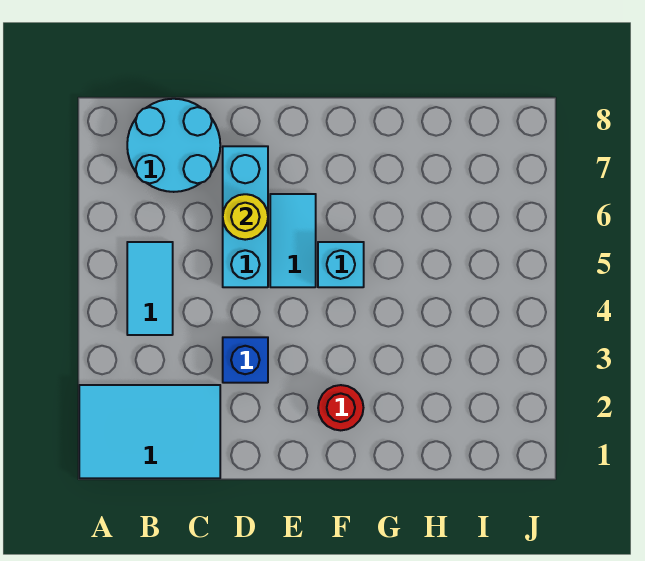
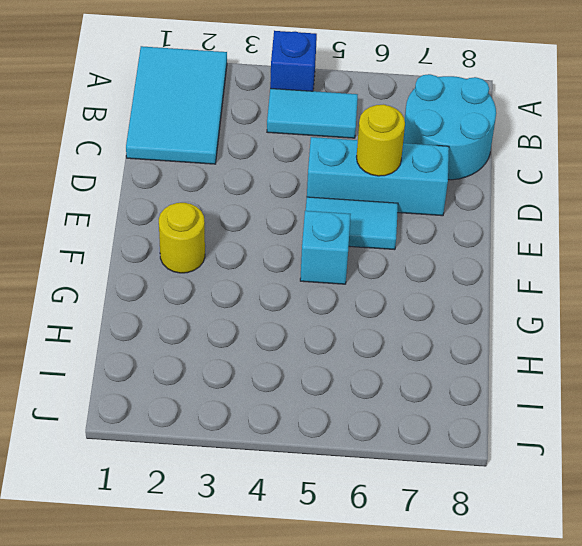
blue 1x1 brick [223,337,268,383] -> blue 1x1 brick moved to [270,31,317,91]
red 1x1 round brick [318,385,363,430] -> yellow 1x1 round brick [159,203,205,273]

